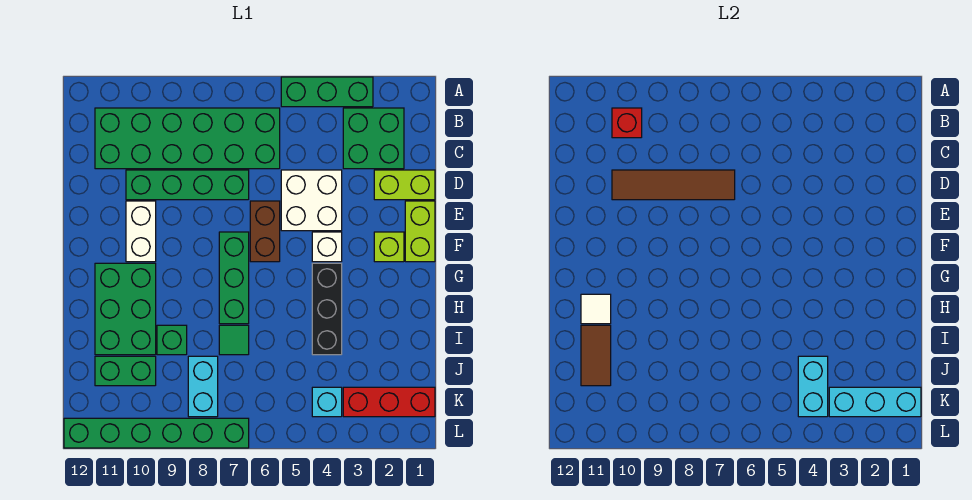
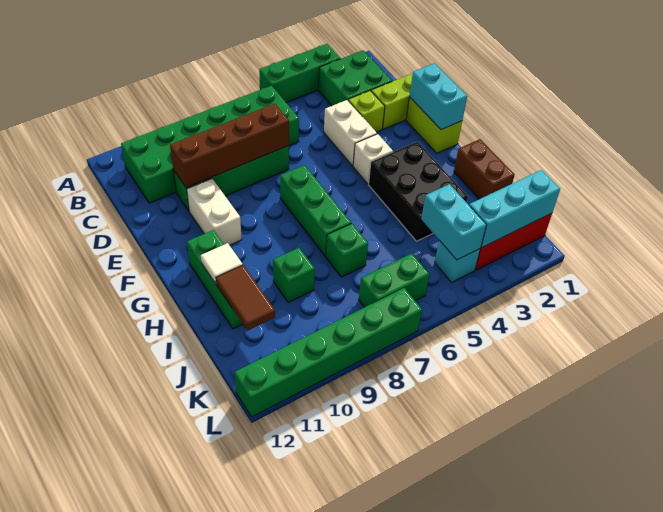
red 1x1 brick [612,108,642,138] -> none
white 2x2 brick [281,170,342,231] -> white 1x2 brick [324,100,377,166]
brown 1x4 tile [612,170,735,200] -> brown 1x4 brick [170,104,289,188]
brown 1x2 brick [250,201,280,262] -> brown 1x2 brick moved to [454,139,515,199]
lime 1x1 brick [374,232,404,262] -> lime 1x1 brick moved to [348,91,385,132]
black 1x3 brick [312,263,342,355] -> black 2x3 brick [369,142,468,241]
green 2x3 brick [95,263,156,355] -> green 1x3 brick [187,230,243,329]
green 1x1 tile [219,325,249,355] -> green 1x1 brick [326,223,368,277]
cyan 1x2 brick [188,356,218,417] -> cyan 1x2 brick moved to [410,63,467,130]
green 1x2 brick [95,356,156,386] -> green 1x2 brick moved to [359,253,430,307]

